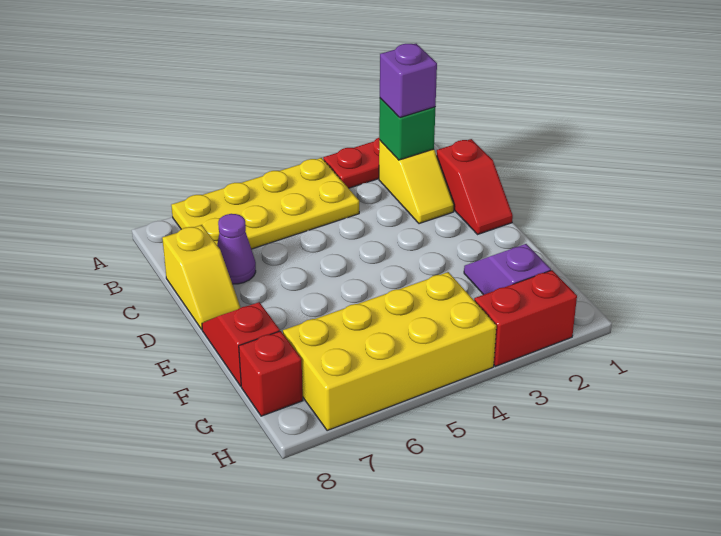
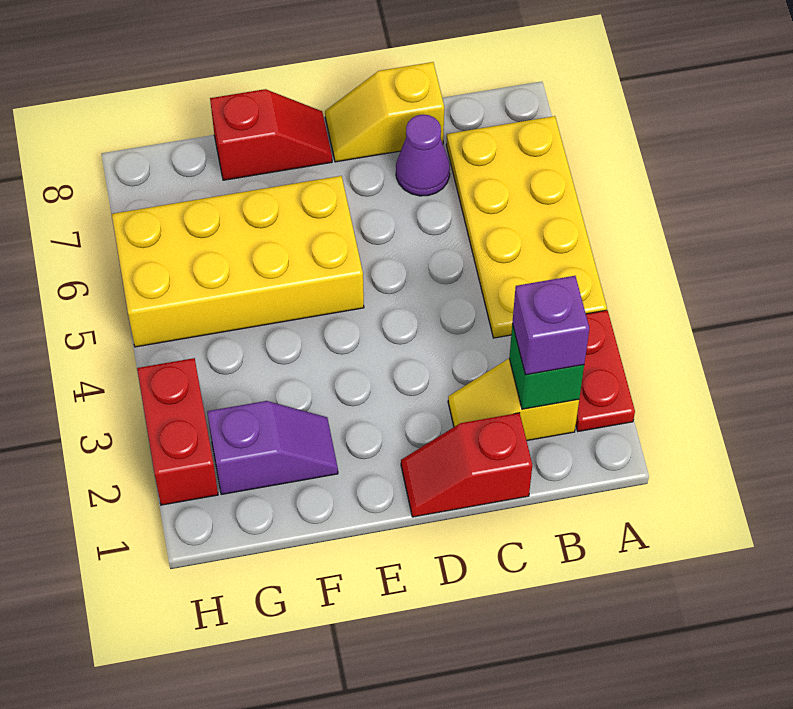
yellow 2x4 brick [283,272,496,431] -> yellow 2x4 brick turned to [112,176,364,347]
red 1x1 brick [239,331,303,416] -> none

